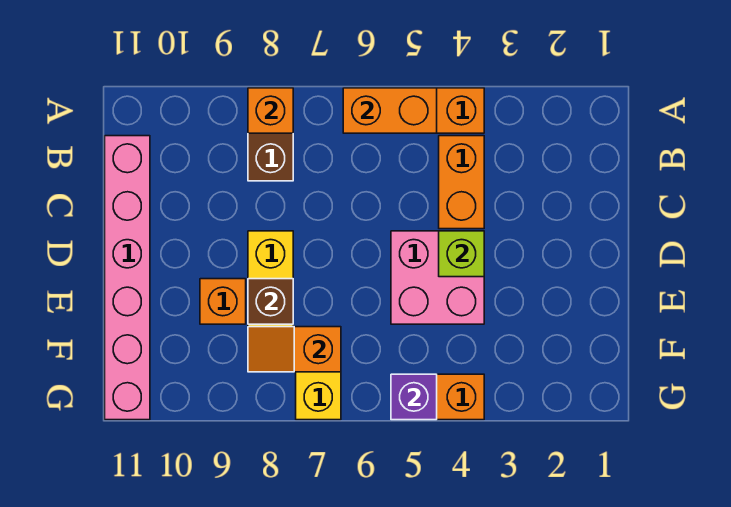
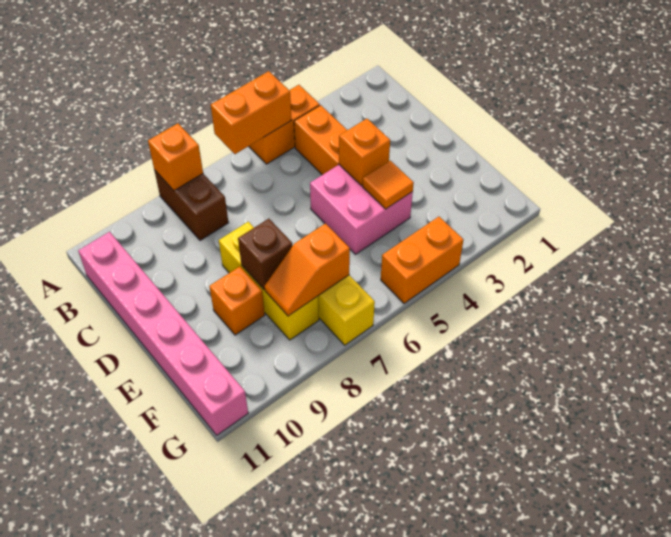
lime 1x1 brick [439,231,484,277] -> orange 1x1 brick [339,119,390,186]
none -> orange 1x1 tile [363,161,414,209]
purple 1x1 brick [391,374,437,420] -> none

